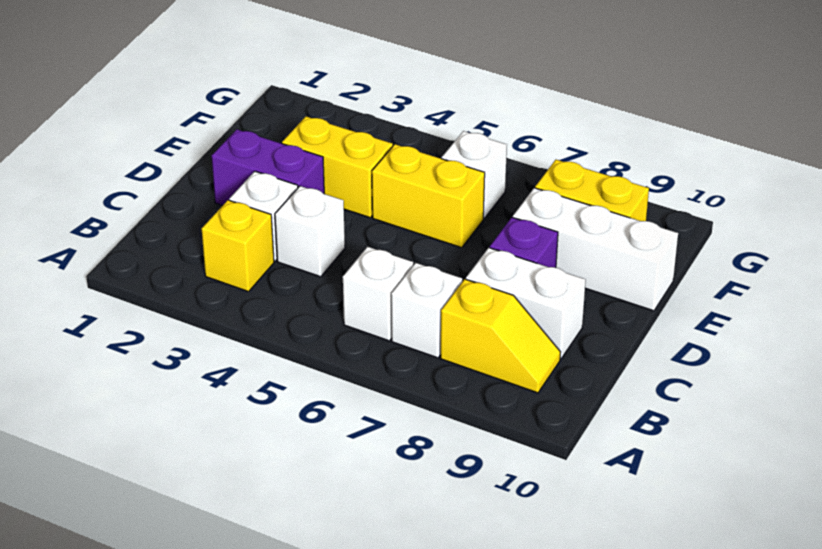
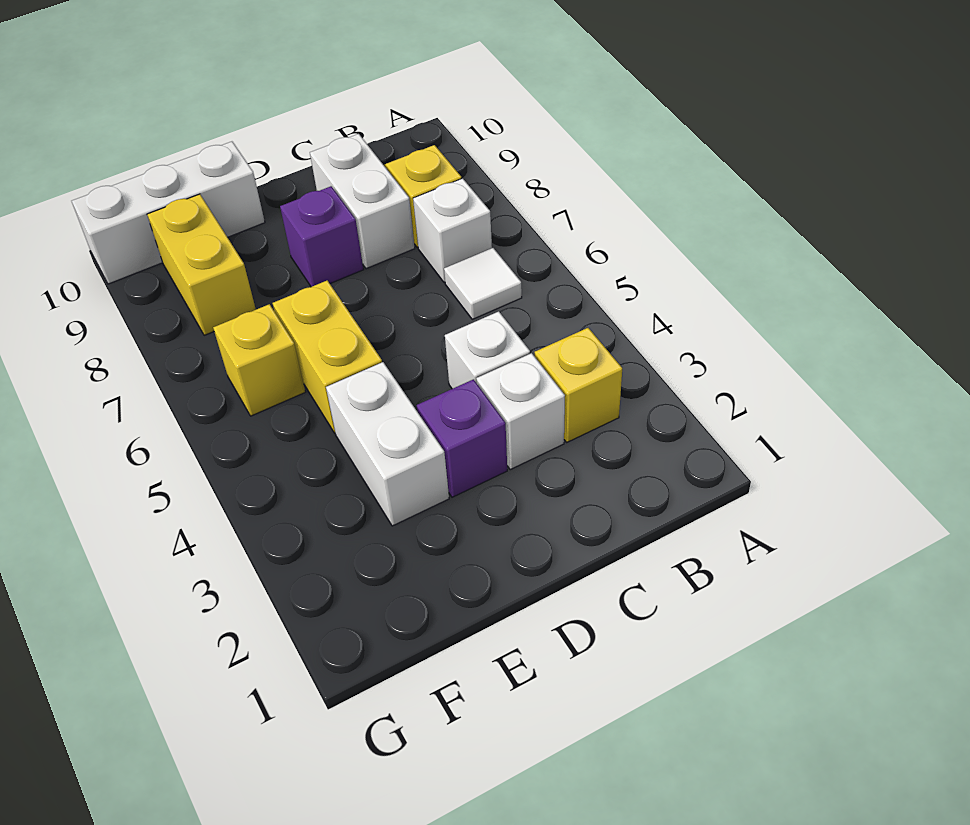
white 1x1 brick [343,247,413,341] -> white 1x1 tile [444,248,522,319]
purple 1x2 brick [212,129,324,205] -> purple 1x1 brick [417,379,507,497]
yellow 1x2 brick [282,117,393,218] -> white 1x2 brick [326,362,449,526]
white 1x3 brick [513,188,678,311] -> white 1x3 brick turned to [72,142,265,284]
white 1x1 brick [442,131,507,219] -> yellow 1x1 brick [213,304,305,416]

